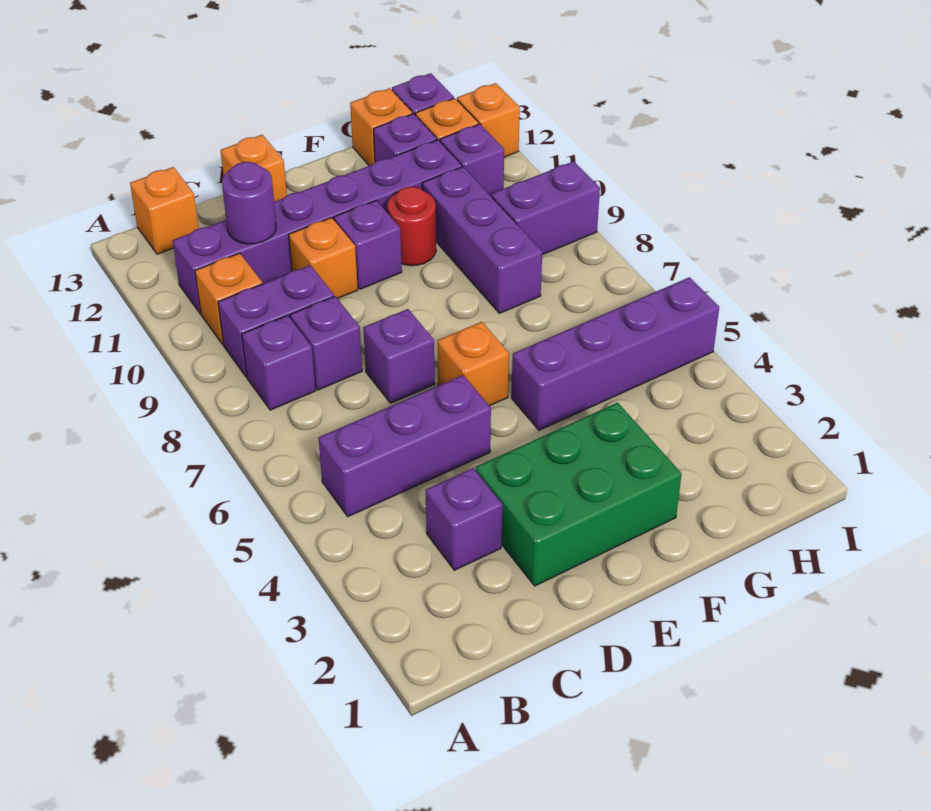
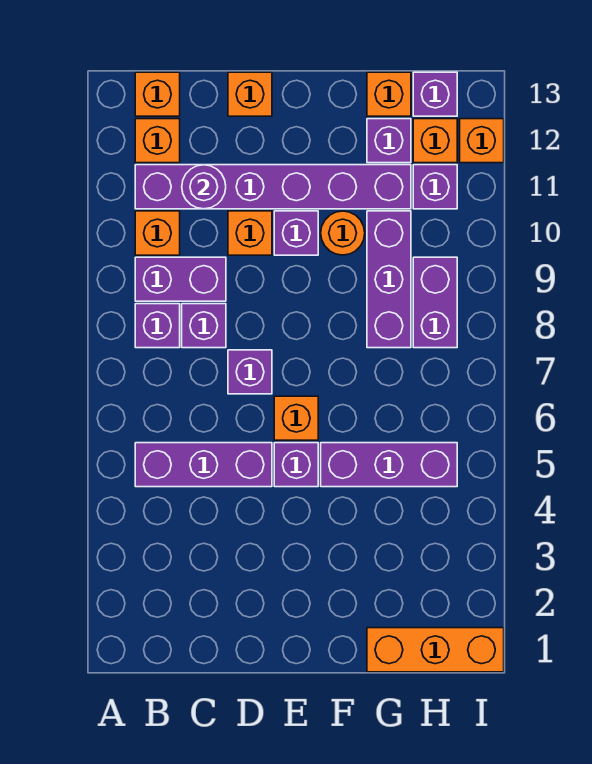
none -> orange 1x1 brick [135,119,180,163]
purple 1x1 brick [426,468,502,570] -> purple 1x1 brick moved to [274,443,318,487]
green 2x3 brick [476,403,682,586] -> none
purple 1x4 brick [512,277,719,430] -> purple 1x3 brick [321,443,457,487]
red 1x1 round brick [387,187,436,266] -> orange 1x1 round brick [321,211,365,255]
none -> orange 1x3 brick [367,628,504,672]
purple 1x2 brick [491,161,600,255] -> purple 1x2 brick turned to [413,257,457,348]

